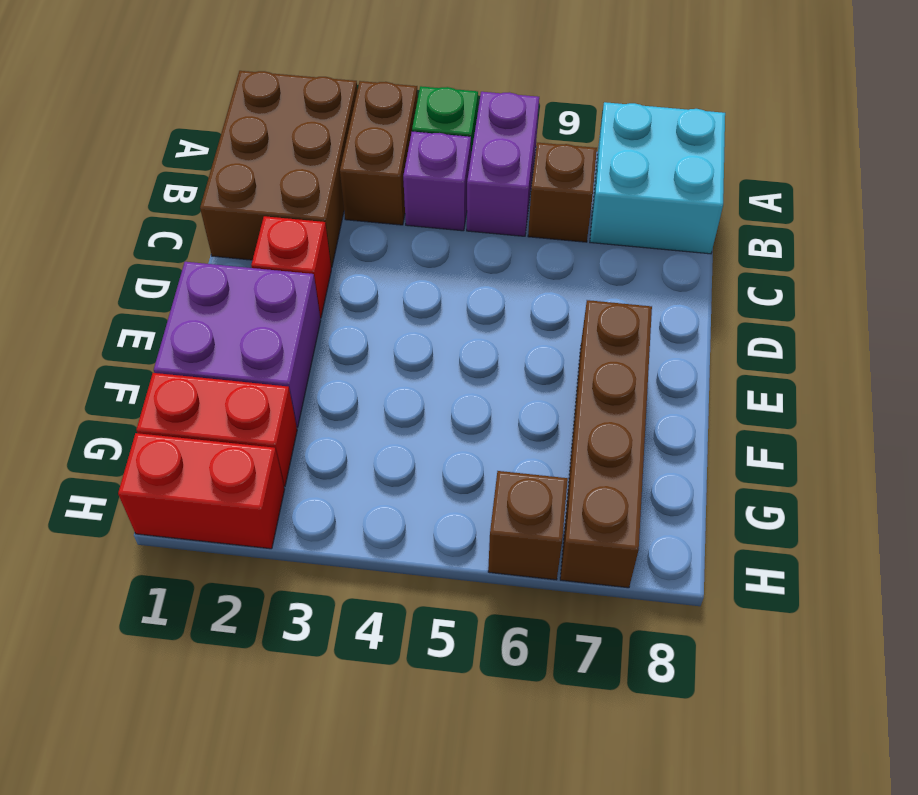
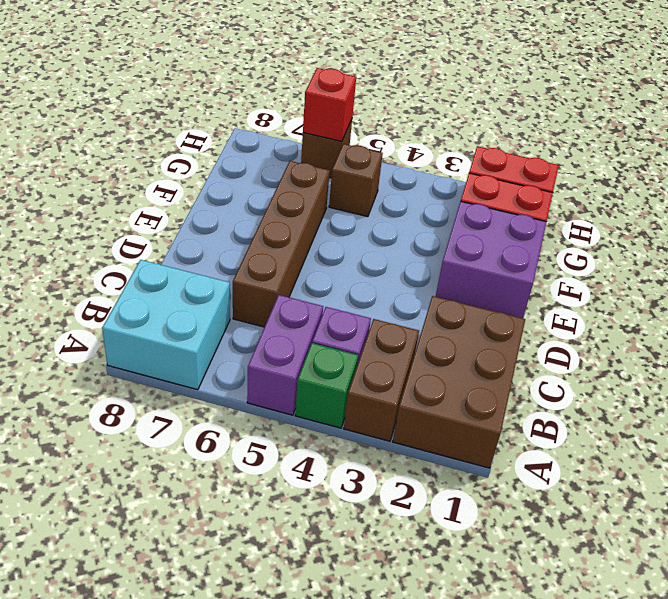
brown 1x1 brick [528,143,597,242] -> brown 1x1 brick moved to [329,144,383,217]
red 1x1 brick [251,216,331,318] -> red 1x1 brick moved to [303,68,356,141]
brown 1x4 brick [560,300,652,588] -> brown 1x4 brick moved to [233,161,330,327]

